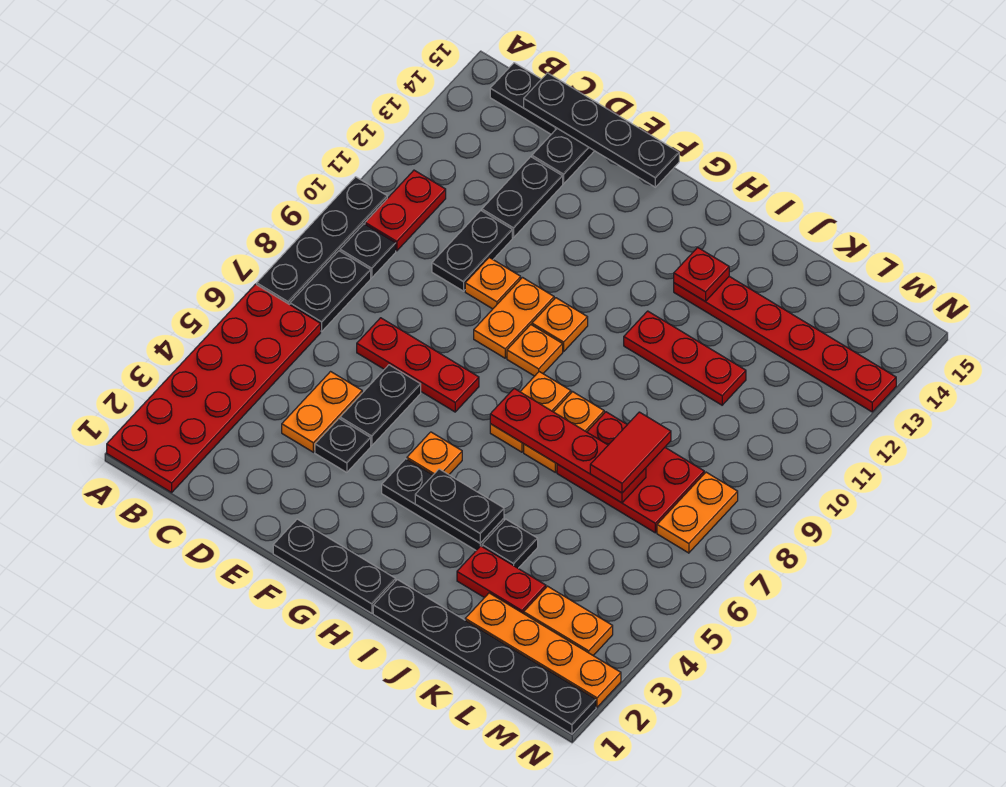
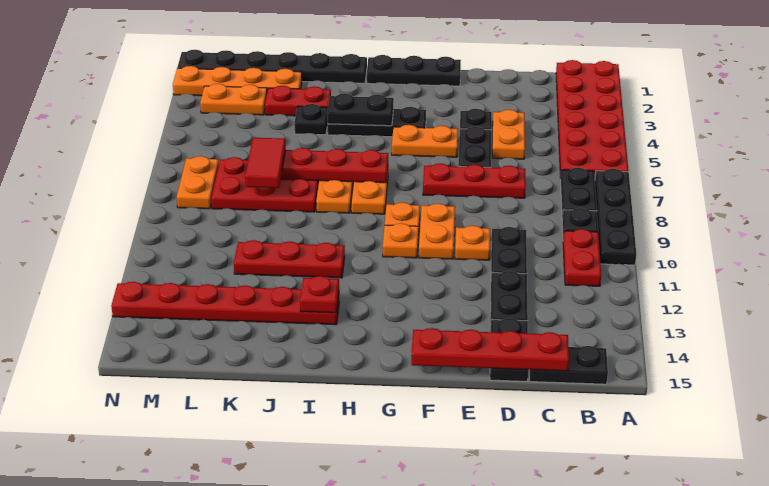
black 1x4 plate [524,73,679,187] -> red 1x4 plate [411,328,569,371]
orange 1x1 plate [407,432,462,475] -> orange 1x2 plate [392,125,458,157]

